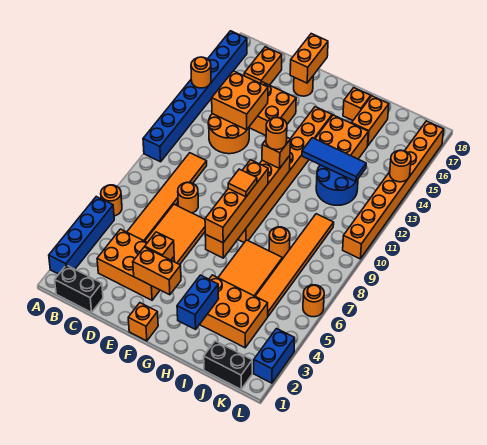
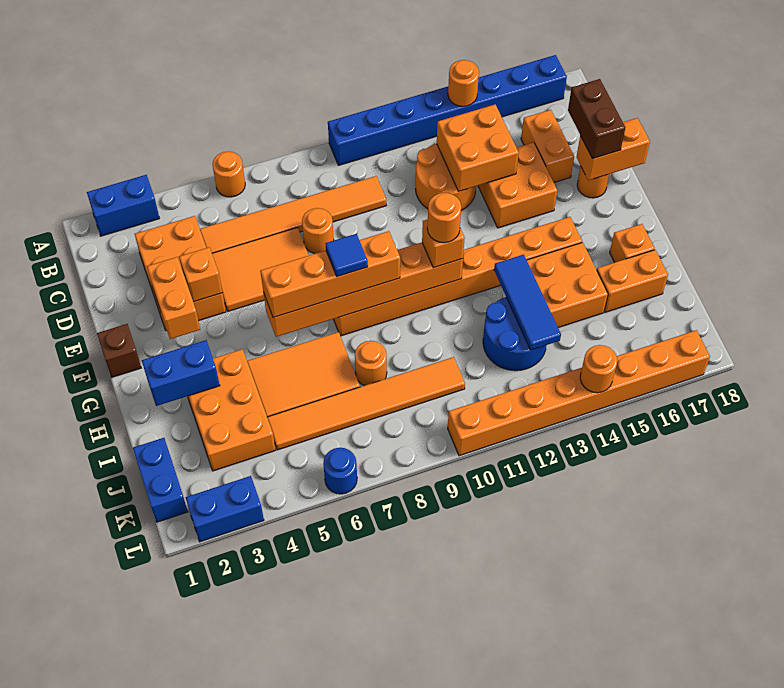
blue 1x4 brick [49,197,114,274] -> blue 1x2 brick [87,175,160,236]
black 1x2 brick [55,265,103,312] -> none
orange 1x2 brick [244,47,282,85] -> orange 1x2 brick turned to [521,110,574,182]
none -> brown 1x2 brick [568,79,625,159]
orange 1x1 brick [128,303,158,341] -> brown 1x1 brick [97,324,141,378]
orange 1x1 tile [228,169,257,197] -> blue 1x1 tile [325,234,368,277]
black 1x2 brick [204,341,252,389] -> blue 1x2 brick [133,438,188,522]
orange 1x1 round brick [303,285,324,317] -> blue 1x1 round brick [323,448,357,494]

